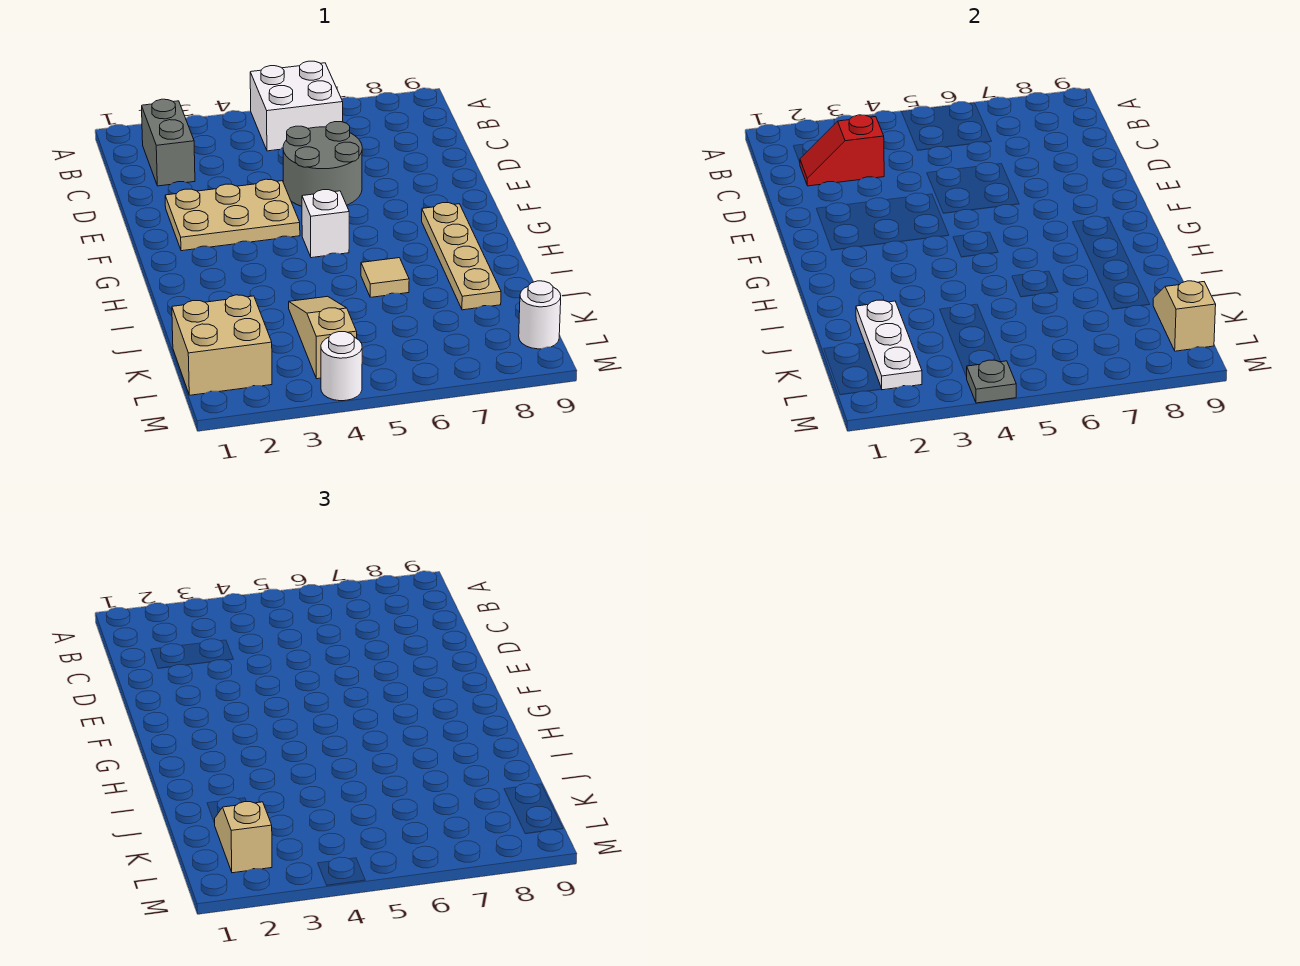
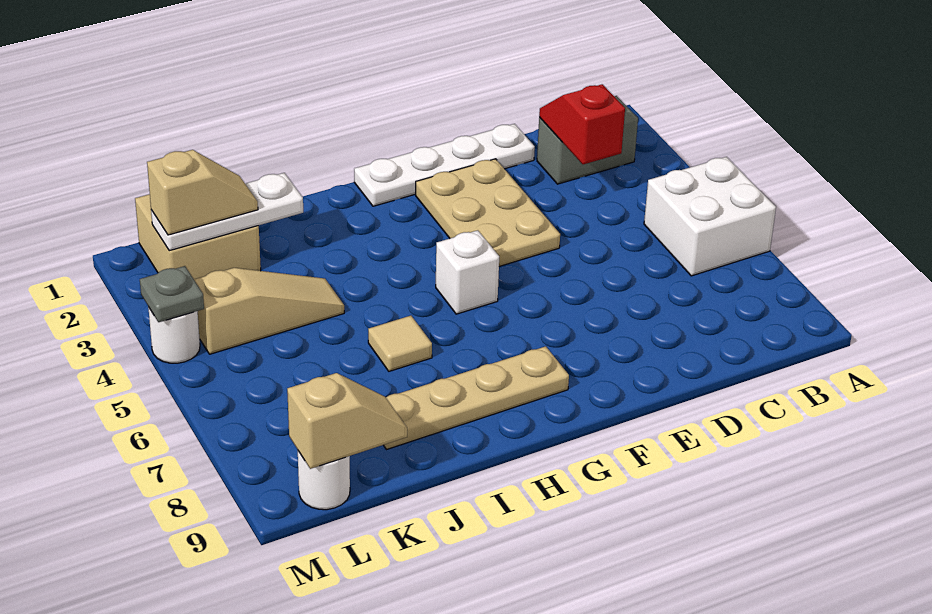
none -> white 1x4 plate [354,124,535,206]
grey 2x2 round brick [283,122,362,206] -> none

